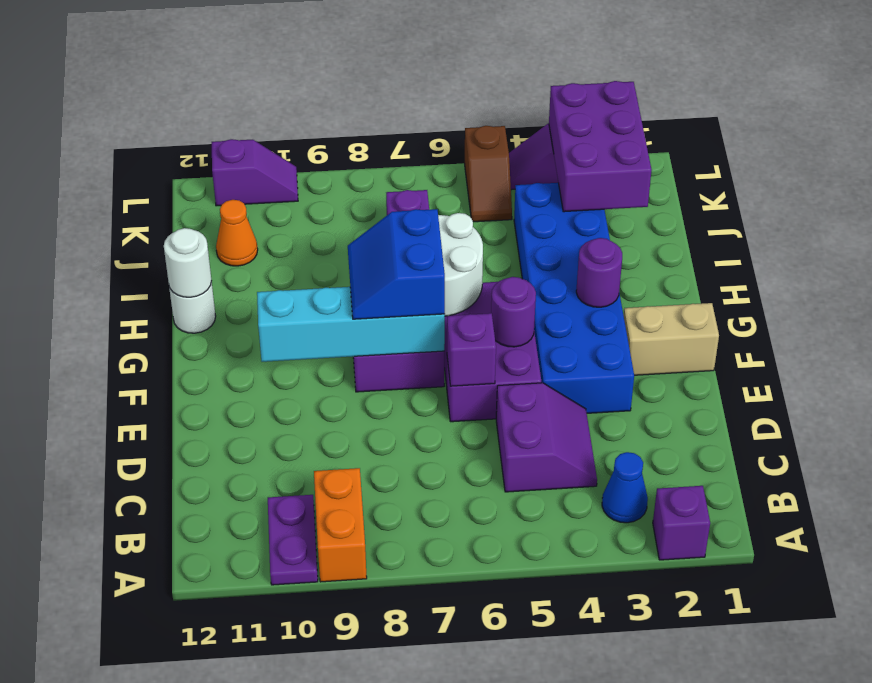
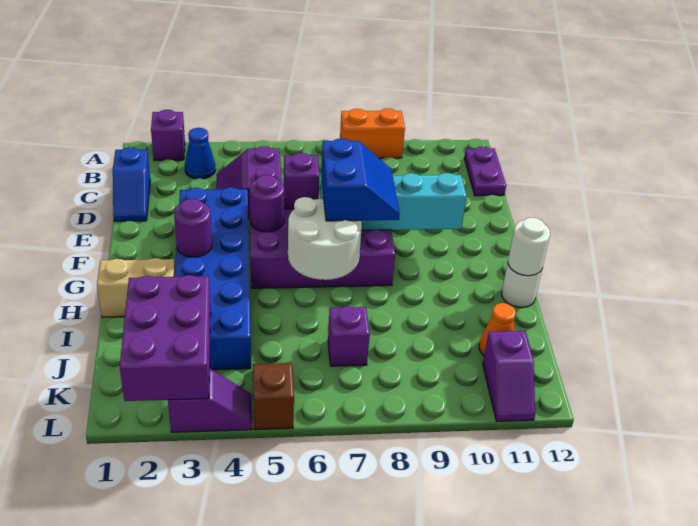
orange 1x2 brick [314,468,367,582] -> orange 1x2 brick turned to [340,109,405,158]
purple 1x2 plate [268,495,318,585] -> purple 1x2 plate moved to [464,146,506,196]
none -> blue 1x2 slope [113,147,150,221]
tan 1x2 brick [624,303,719,375] -> tan 1x2 brick moved to [97,258,175,317]
purple 1x2 slope [212,139,298,206] -> purple 1x2 slope turned to [483,331,535,421]

